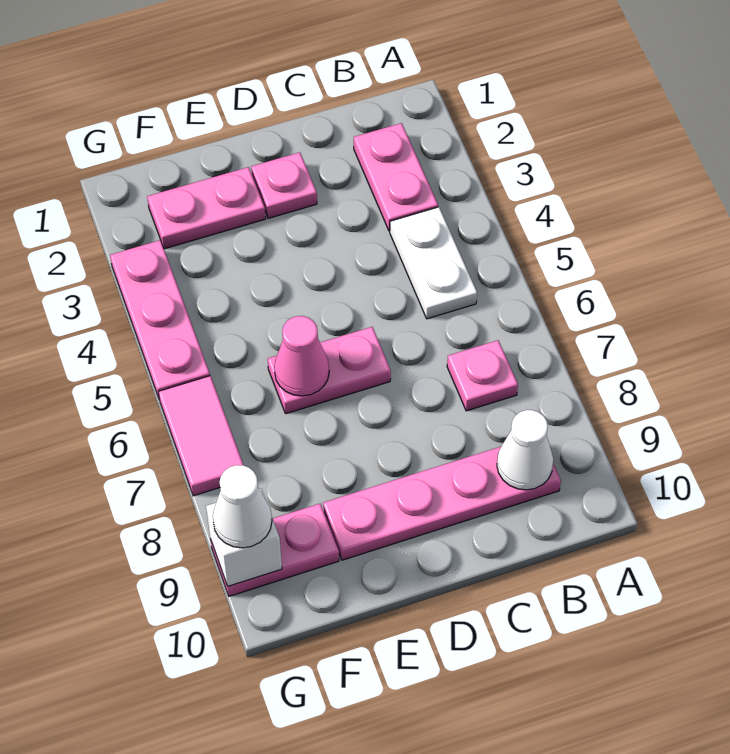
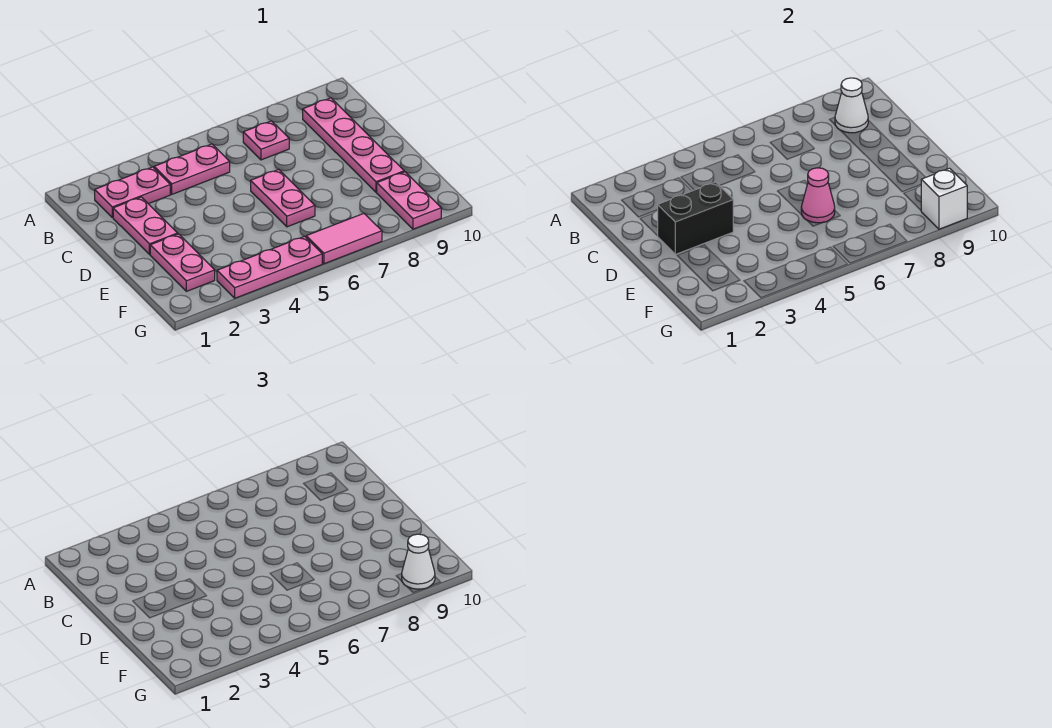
white 1x2 plate [390,207,477,319] -> pink 1x2 plate [154,144,230,194]
pink 1x1 plate [251,152,317,218] -> pink 1x2 plate [113,197,178,254]
none -> black 1x2 brick [658,182,733,254]

